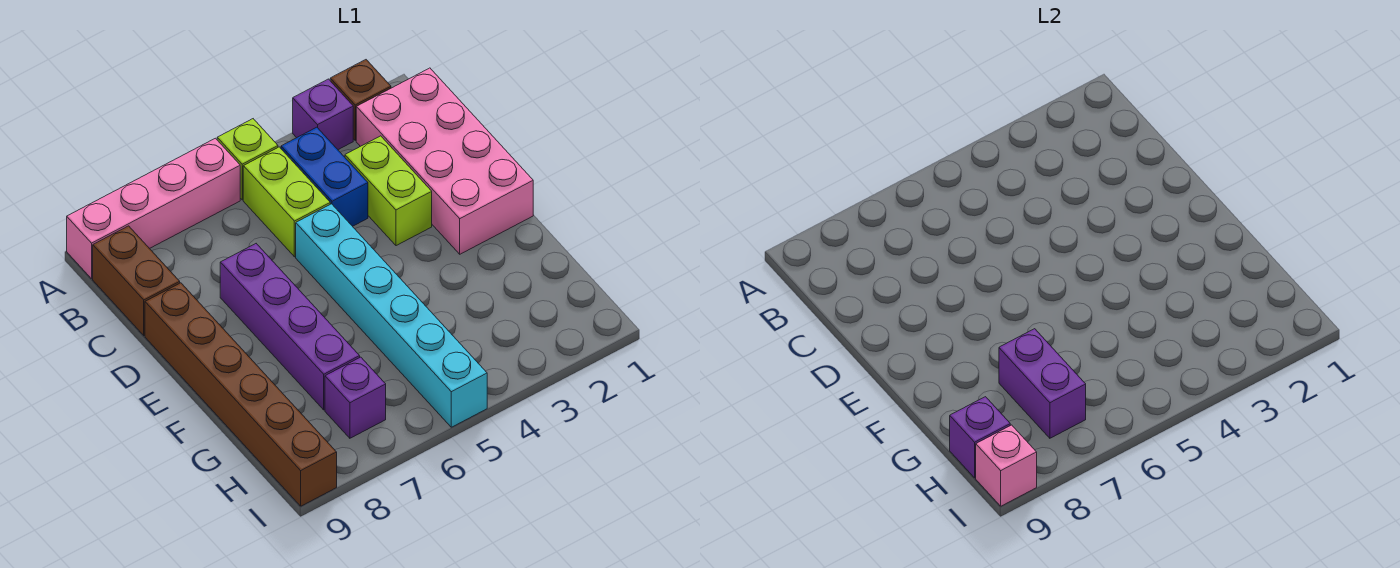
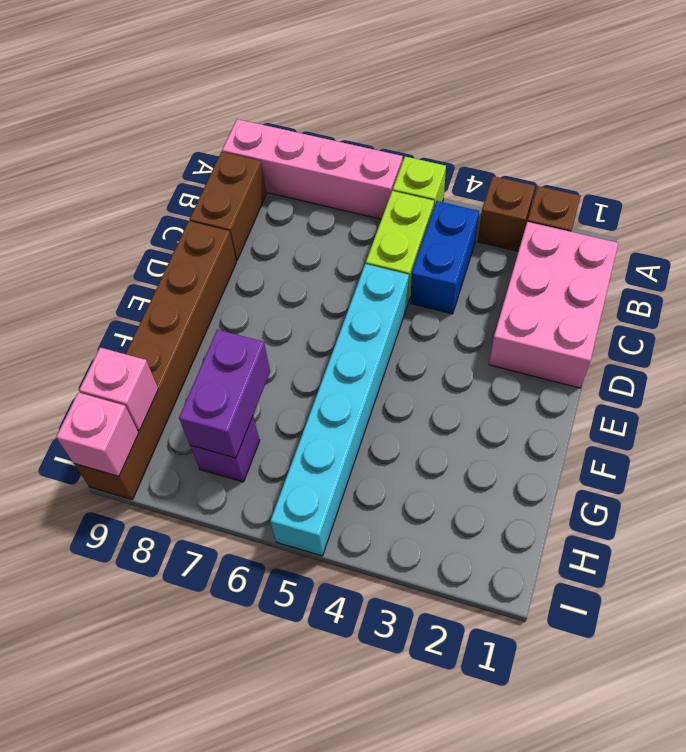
purple 1x1 brick [293,79,353,150] -> brown 1x1 brick [478,176,535,251]
pink 2x4 brick [356,68,533,254] -> pink 2x3 brick [489,222,618,388]
lime 1x2 brick [345,136,432,246] -> none
purple 1x4 brick [220,244,360,410] -> none
purple 1x1 brick [950,397,1010,478] -> pink 1x1 brick [79,347,158,430]

